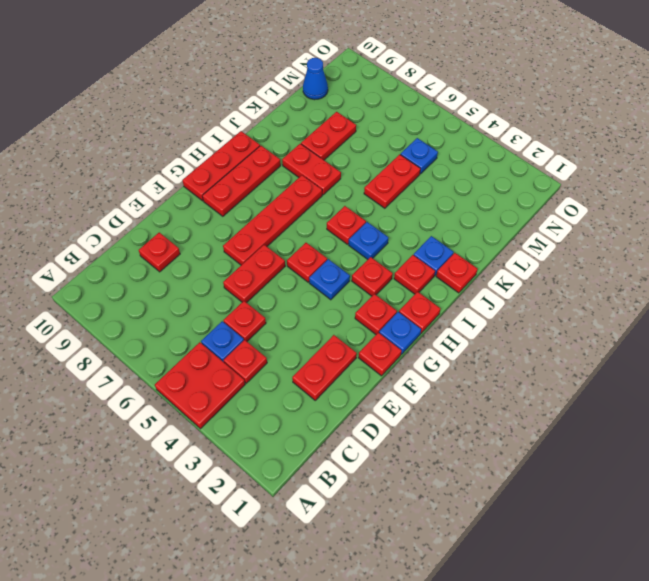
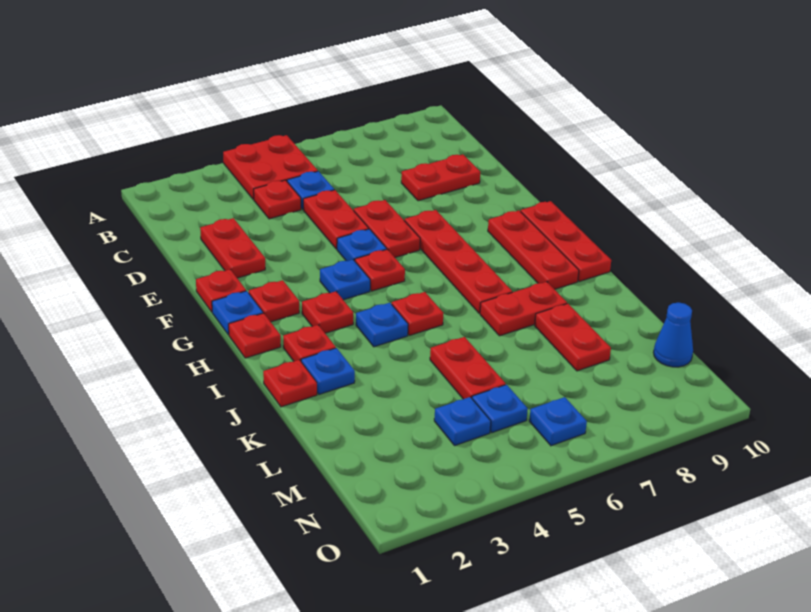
red 1x1 plate [223,301,266,341] -> red 1x2 plate [303,190,369,249]
red 1x1 plate [139,232,180,272] -> red 1x2 plate [401,154,480,201]
none -> blue 1x1 plate [337,229,387,261]
none -> blue 1x1 plate [434,397,491,445]
none -> blue 1x1 plate [529,397,587,446]

